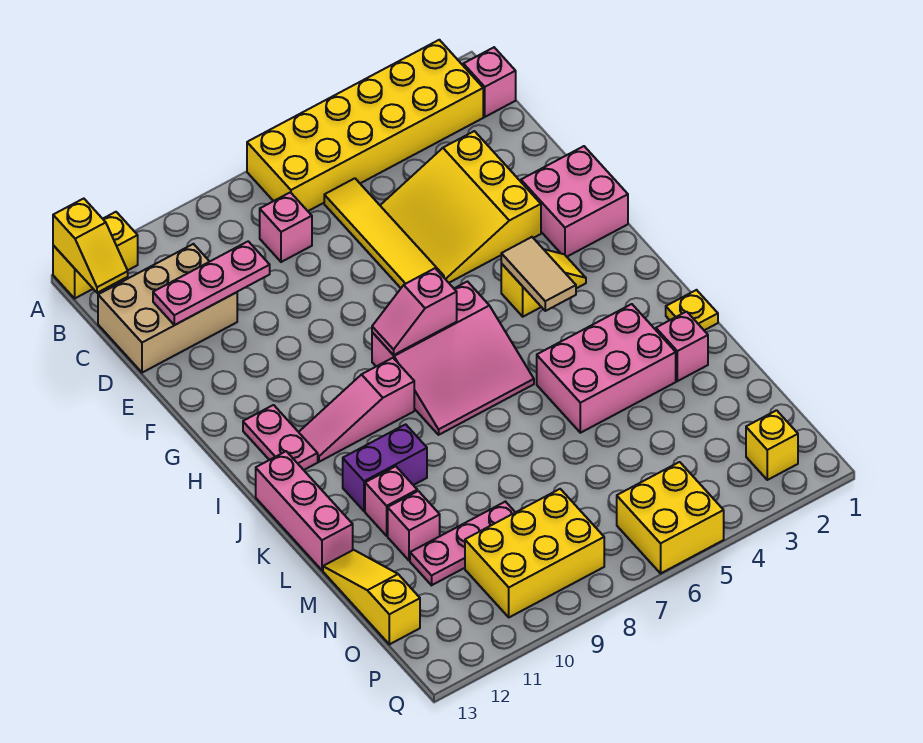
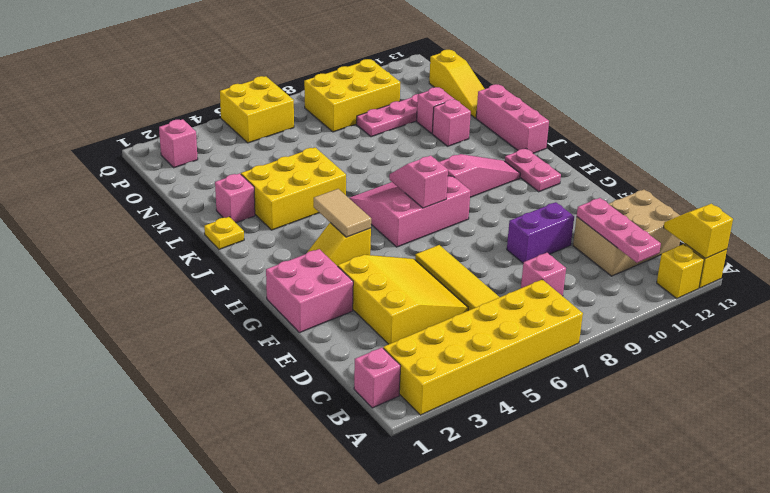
pink 1x3 plate [153,241,270,325] -> pink 1x3 plate turned to [577,198,661,263]
pink 1x2 slope [372,268,457,355] -> pink 1x2 slope turned to [389,156,448,208]
pink 2x3 brick [537,304,676,433] -> yellow 2x3 brick [241,148,346,230]
purple 1x2 brick [343,424,427,511] -> purple 1x2 brick moved to [507,202,574,263]
yellow 1x1 brick [746,410,798,480] -> pink 1x1 brick [159,119,198,168]

